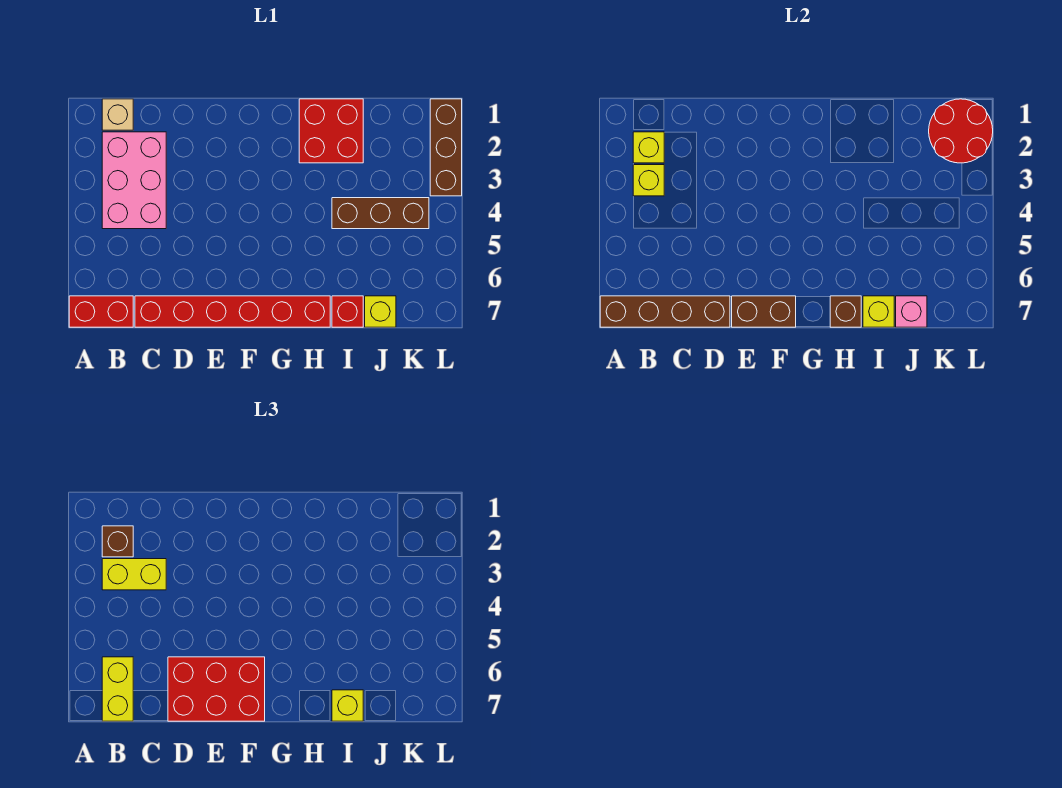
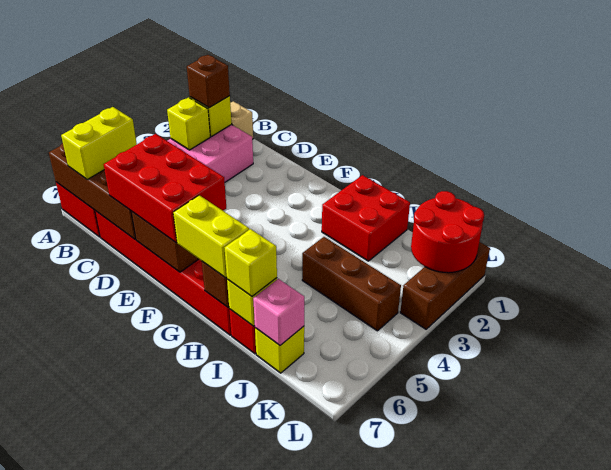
yellow 1x2 brick [102,559,166,590] -> yellow 1x2 brick moved to [173,195,249,278]

